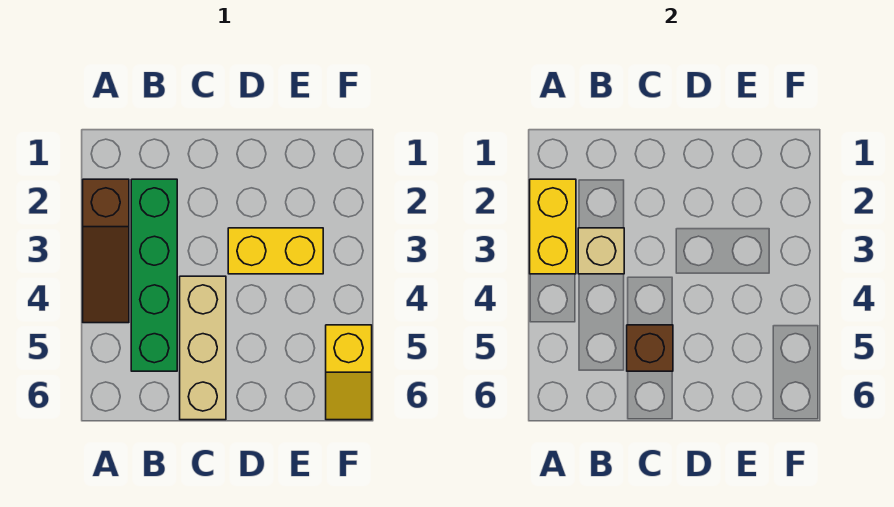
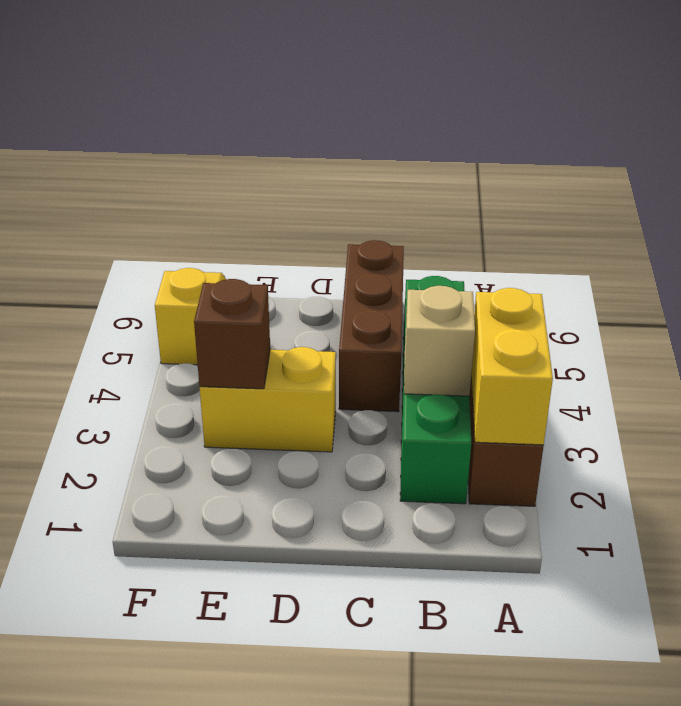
tan 1x3 brick [180,276,226,420] -> brown 1x3 brick [339,240,404,412]
brown 1x1 brick [627,325,673,371] -> brown 1x1 brick moved to [194,279,270,389]

